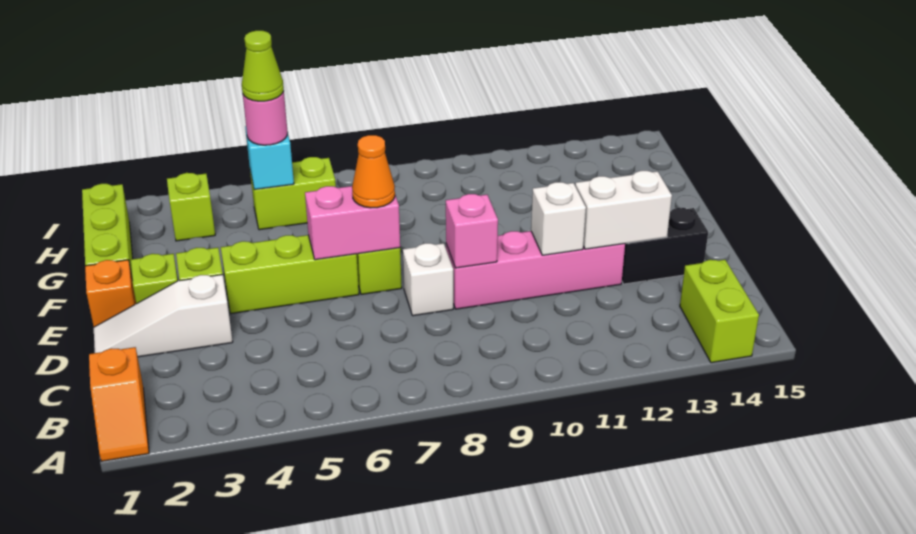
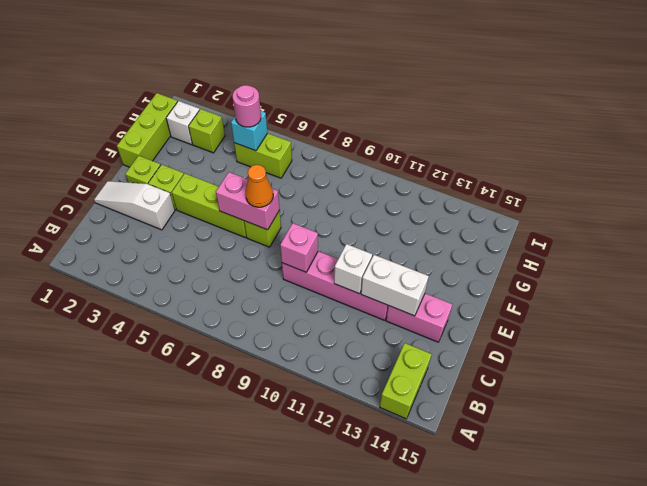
orange 1x2 slope [89,347,149,461] -> none
white 1x1 brick [403,243,453,316] -> white 1x1 brick moved to [166,101,200,145]
black 1x2 brick [622,208,708,284] -> pink 1x2 brick [386,293,453,342]
orange 1x1 brick [85,260,136,327] -> none
lime 1x1 cone [242,31,284,101] -> none

